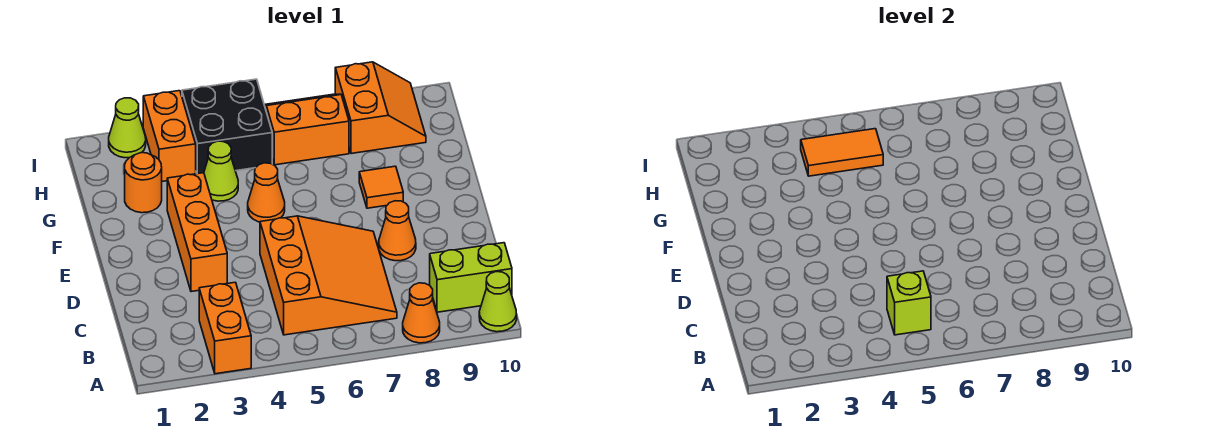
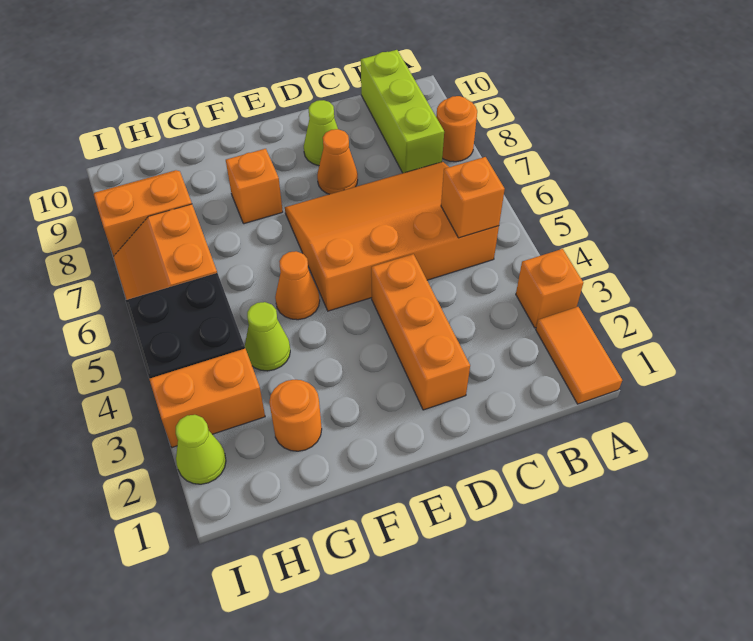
orange 1x2 brick [199,282,251,374] -> orange 1x1 brick [516,249,583,328]
orange 1x1 cone [403,283,440,343] -> orange 1x1 round brick [436,96,477,162]
lime 1x1 cone [479,272,517,332] -> lime 1x1 cone moved to [304,100,338,166]
orange 3x3 slope [260,216,397,335] -> orange 3x4 slope [285,162,499,311]
lime 1x1 brick [887,271,931,335] -> orange 1x1 brick [441,157,505,238]
lime 1x2 brick [430,243,512,312] -> lime 1x3 brick [361,50,444,173]
orange 1x3 brick [167,173,227,292] -> orange 1x3 brick turned to [371,254,470,410]
orange 1x1 tile [359,166,403,208] -> orange 1x1 brick [226,149,283,224]
orange 1x2 tile [801,129,883,176] -> orange 1x2 tile moved to [536,307,622,404]

